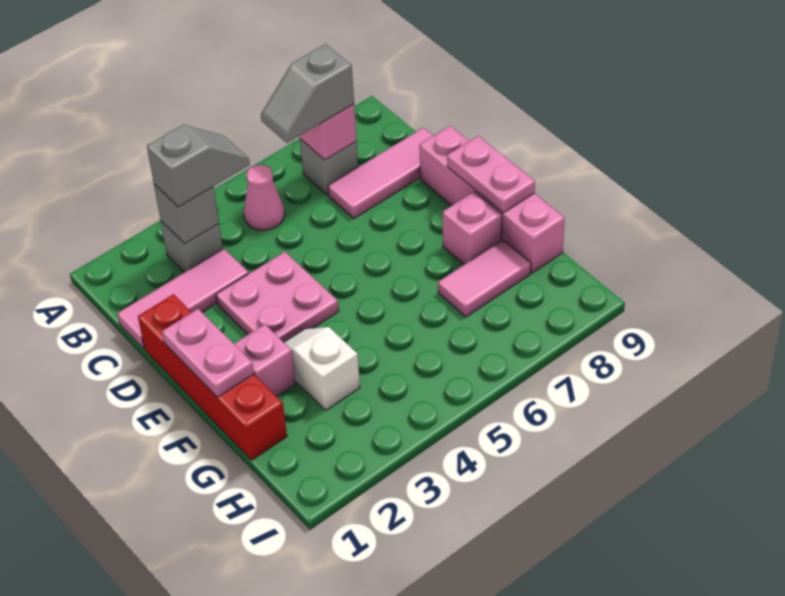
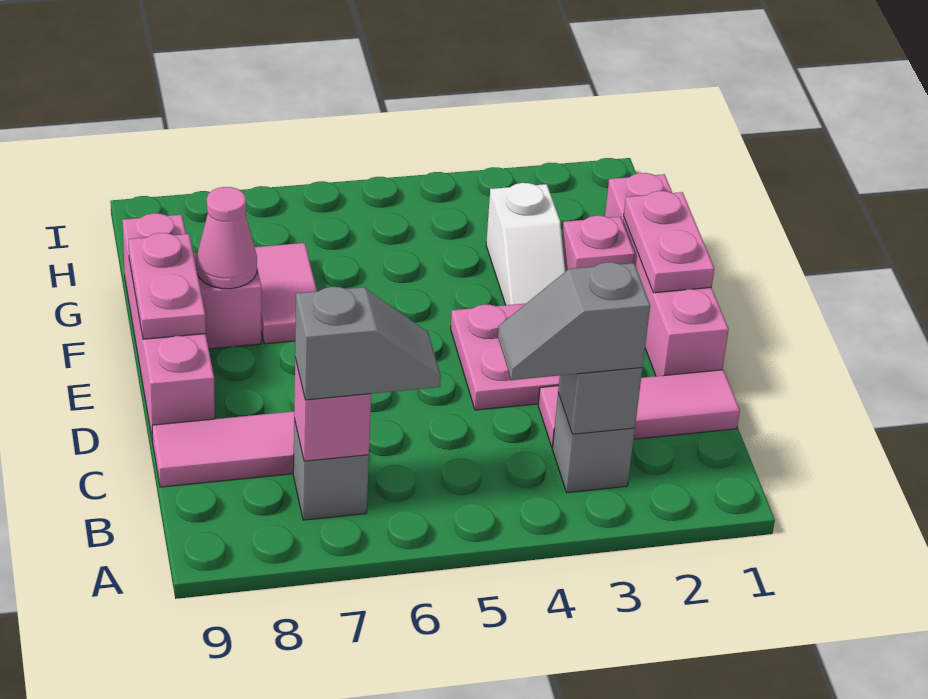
pink 1x1 cone [244,165,285,230] -> pink 1x1 cone moved to [196,187,257,289]
red 1x4 brick [138,294,287,460] -> pink 1x4 brick [605,173,729,376]
pink 1x2 tile [438,240,531,317] -> pink 1x2 tile turned to [255,243,317,344]

